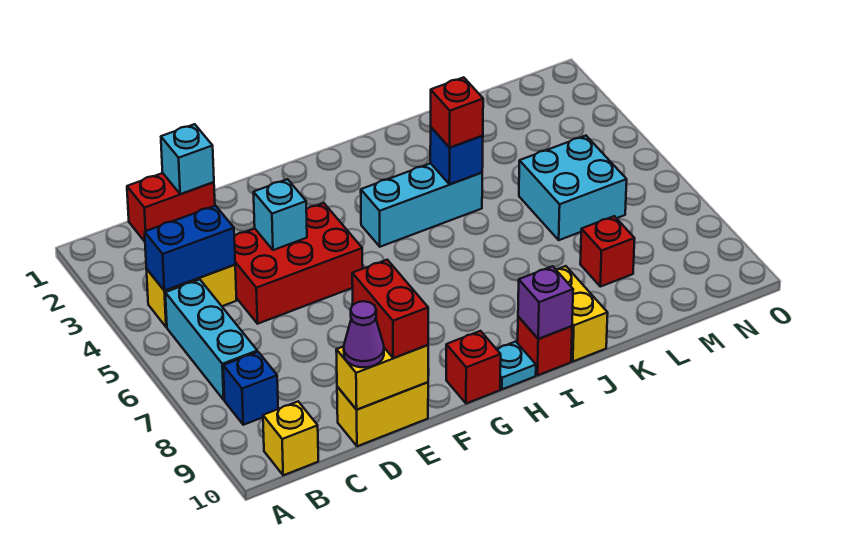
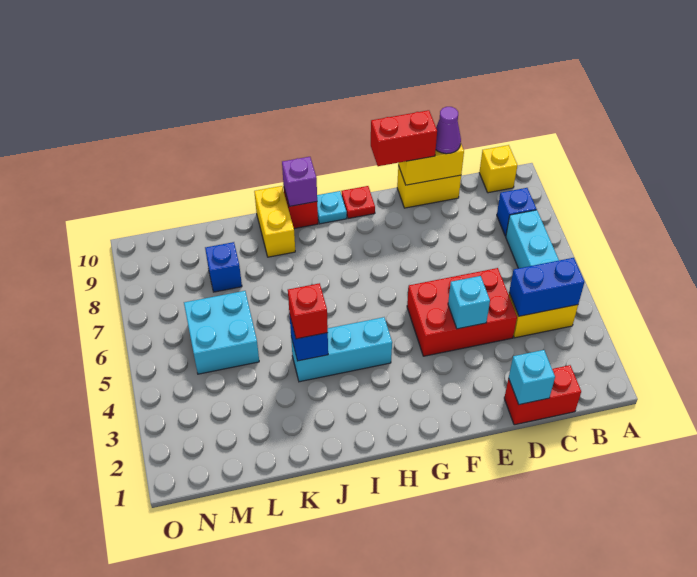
red 1x2 brick [352,260,428,358] -> red 1x2 brick turned to [371,110,437,166]
red 1x1 brick [446,331,501,403] -> red 1x1 plate [342,186,375,219]
red 1x1 brick [580,216,635,287] -> blue 1x1 brick [205,242,242,292]

